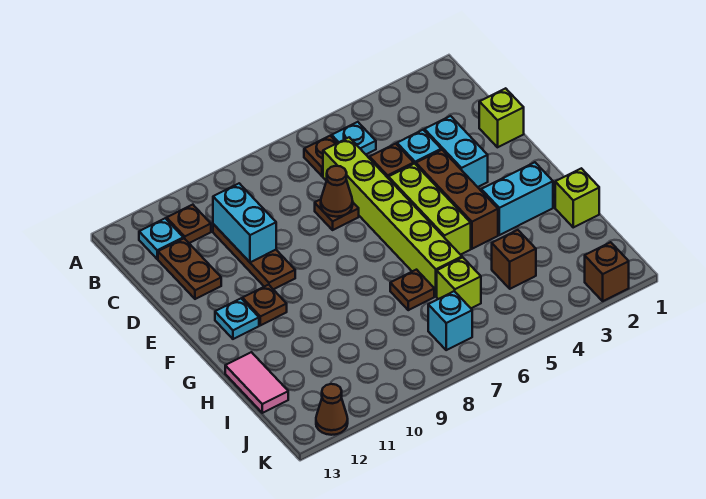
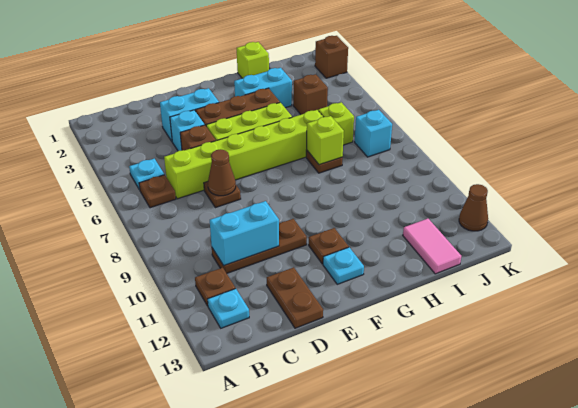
brown 1x2 plate [158,238,221,299] -> brown 1x2 plate turned to [267,267,323,328]
lime 1x1 brick [479,88,524,147] -> lime 1x1 brick moved to [307,116,344,165]
cyan 1x2 brick [481,162,553,235] -> cyan 1x2 brick turned to [234,68,292,108]
pink 1x2 tile [225,352,288,413] -> pink 1x2 tile turned to [403,219,461,274]

